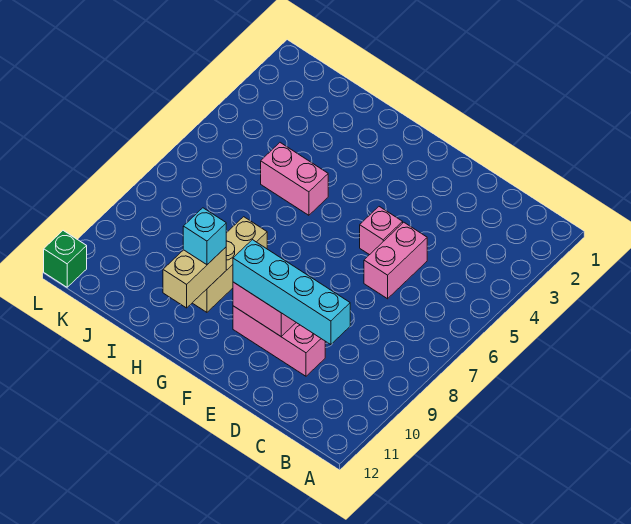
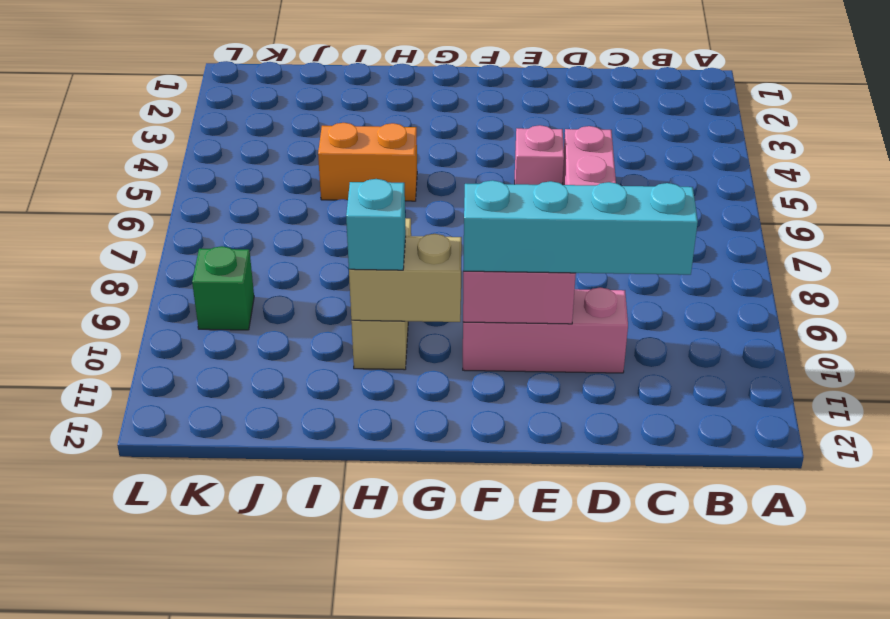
pink 1x2 brick [261,143,328,215] -> orange 1x2 brick [318,123,417,201]
tan 1x2 brick [163,247,226,308] -> tan 1x2 brick turned to [349,234,462,322]
green 1x1 brick [44,231,87,287] -> green 1x1 brick moved to [192,246,254,330]

